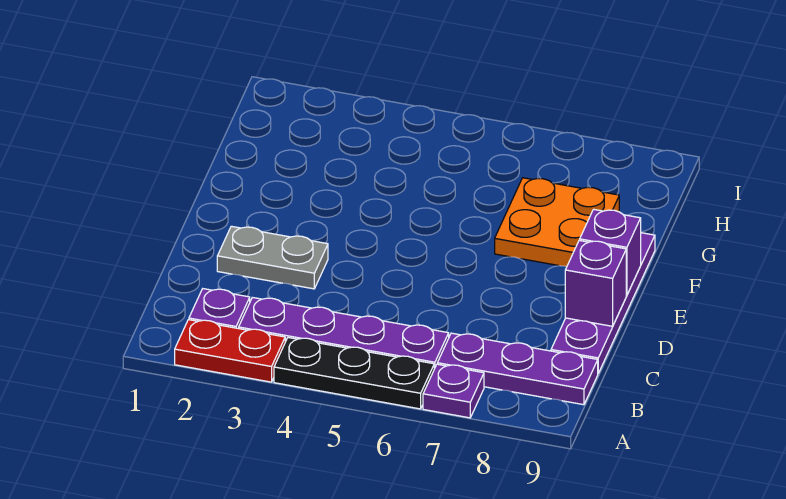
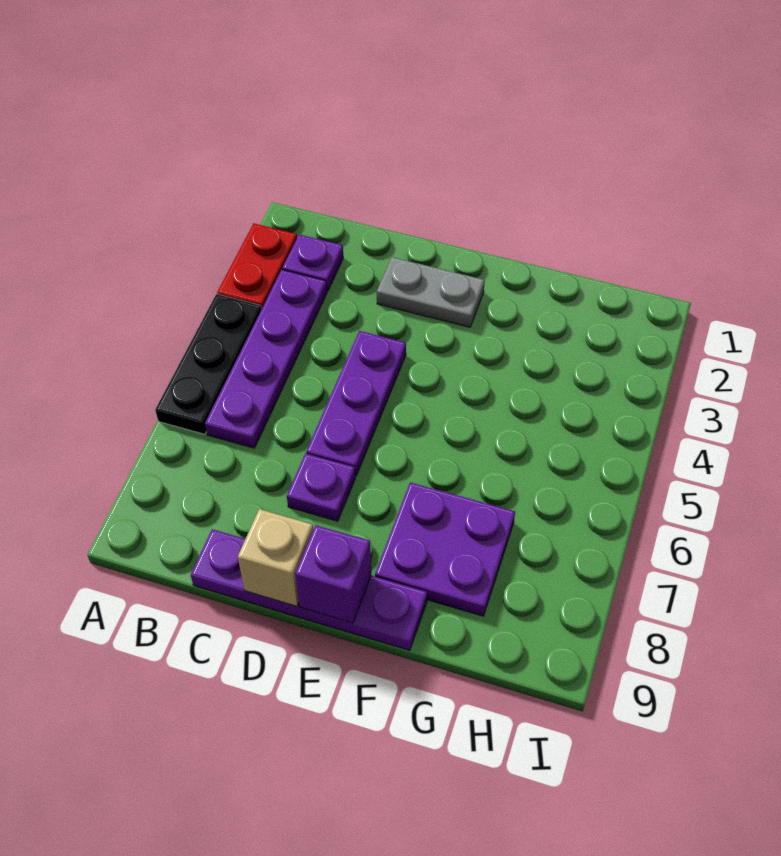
purple 1x1 plate [423,364,484,418] -> purple 1x1 plate moved to [287,454,355,521]
purple 1x3 plate [437,333,598,405] -> purple 1x3 plate moved to [306,331,406,476]
grey 1x2 plate [217,226,328,289] -> grey 1x2 plate turned to [377,257,485,327]
purple 1x1 brick [565,240,626,326] -> tan 1x1 brick [238,509,313,606]
orange 2x2 plate [495,178,619,267] -> purple 2x2 plate [375,482,515,616]

